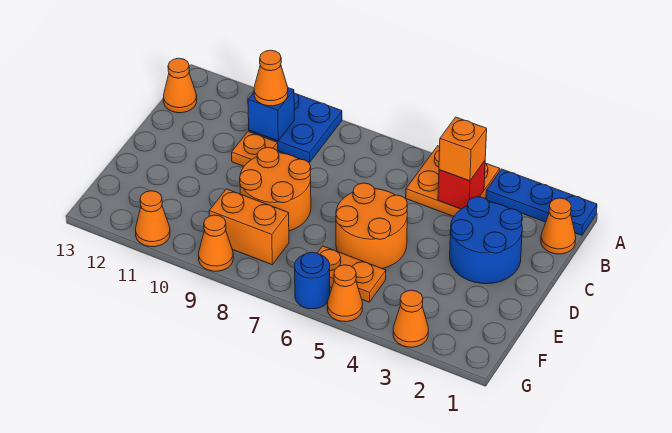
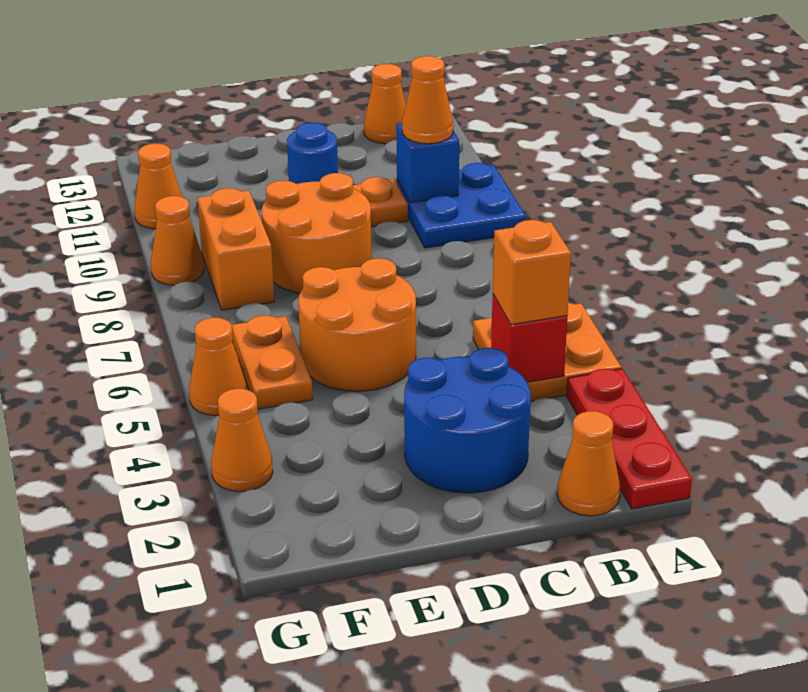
blue 1x3 plate [486,169,597,235] -> red 1x3 plate [567,369,692,509]
blue 1x1 round brick [295,252,330,309] -> blue 1x1 round brick moved to [287,123,338,184]

